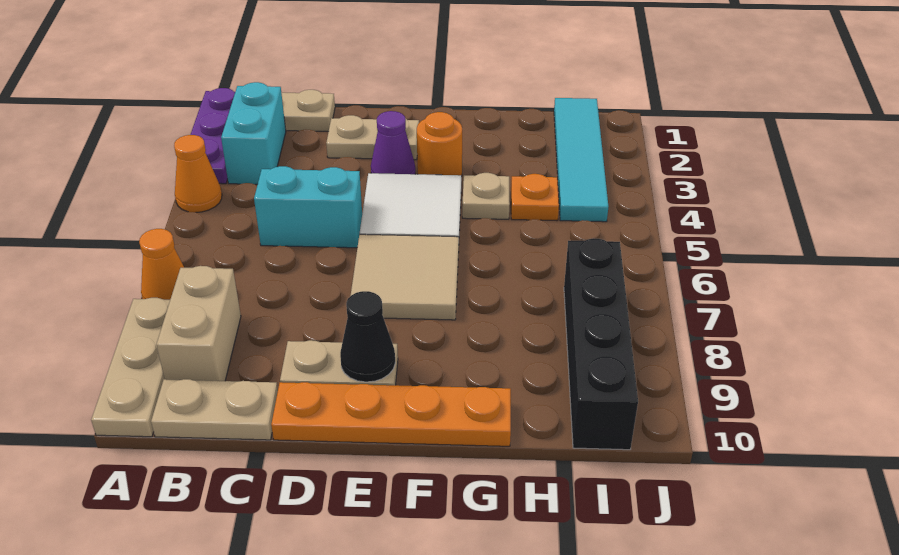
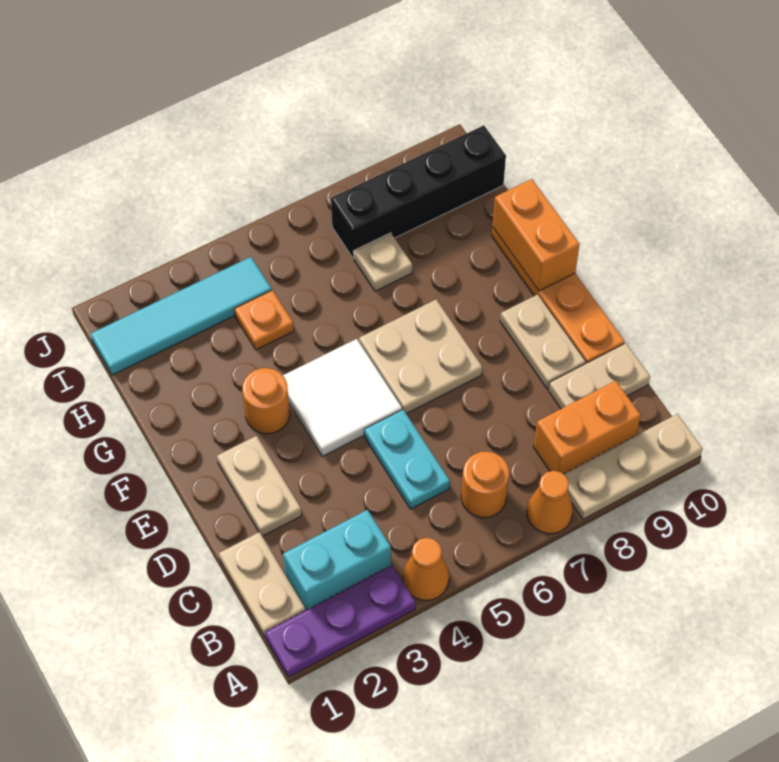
none -> orange 1x1 round brick [461,452,509,518]
tan 1x2 brick [156,266,241,381] -> orange 1x2 brick [534,380,641,474]
tan 1x2 plate [151,379,278,440] -> tan 1x2 plate turned to [548,343,650,409]
cyan 1x2 brick [254,166,362,248] -> cyan 1x2 plate [364,410,450,509]
purple 1x1 cone [371,111,415,174] -> none
tan 2x2 tile [351,234,459,320] -> tan 2x2 plate [359,300,482,414]
black 1x1 cone [340,291,395,382] -> none
none -> orange 1x2 brick [493,179,580,291]
tan 1x1 plate [462,173,510,219] -> tan 1x1 plate moved to [354,233,412,291]

